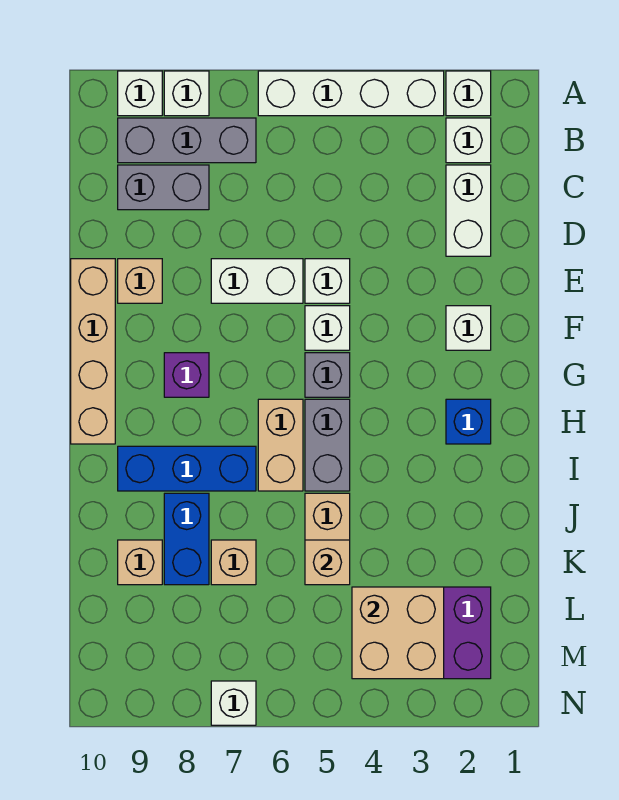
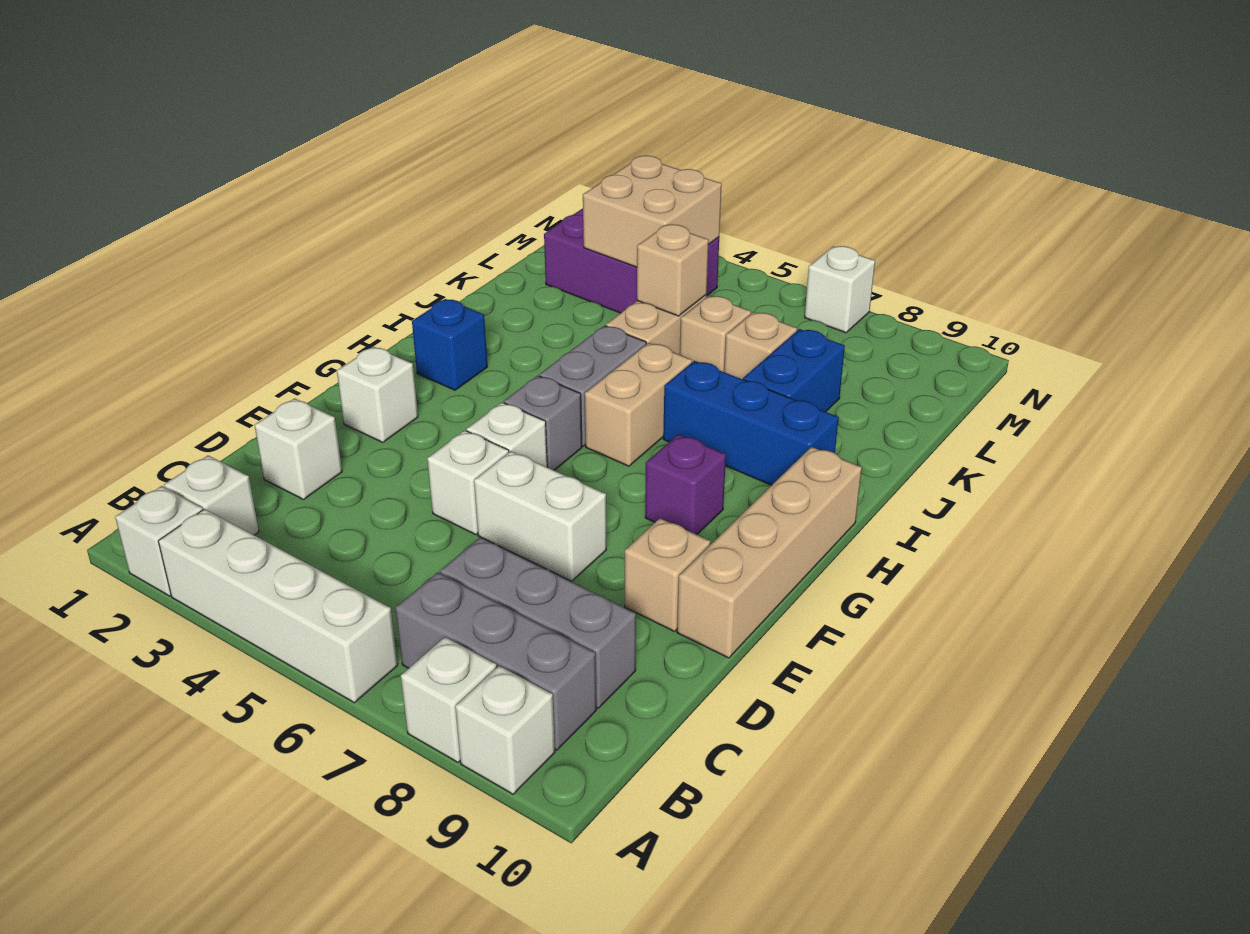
white 1x2 brick [446,165,491,256] -> white 1x1 brick [255,398,342,500]
grey 1x2 brick [118,165,209,210] -> grey 1x3 brick [440,537,636,708]
tan 1x1 brick [118,540,162,585] -> tan 1x1 brick moved to [680,296,751,372]

